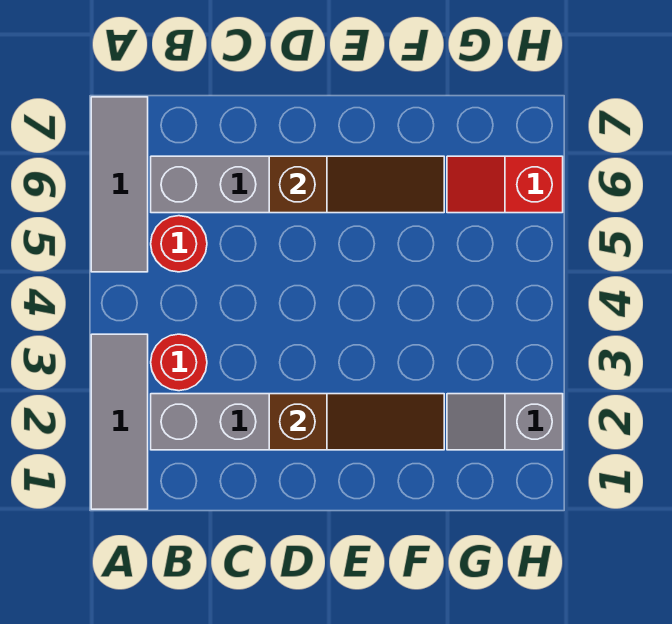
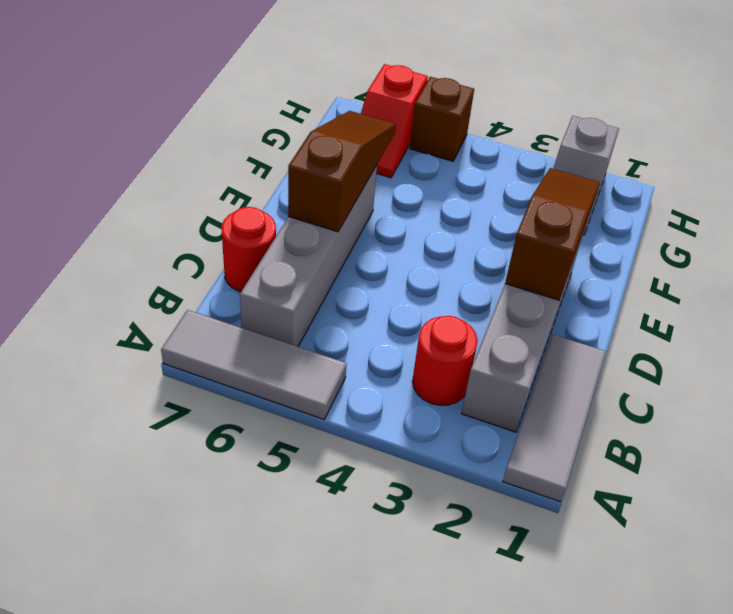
grey 1x3 tile [91,334,148,509] -> grey 1x3 tile turned to [503,335,606,502]
red 1x1 round brick [151,216,207,272] -> red 1x1 round brick moved to [222,207,276,292]
none -> brown 1x1 brick [410,77,474,161]

